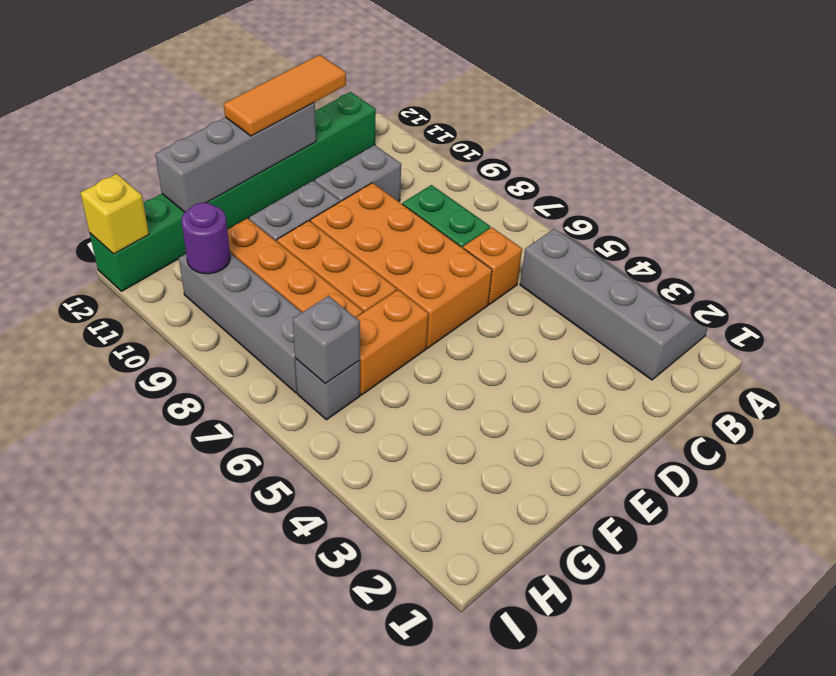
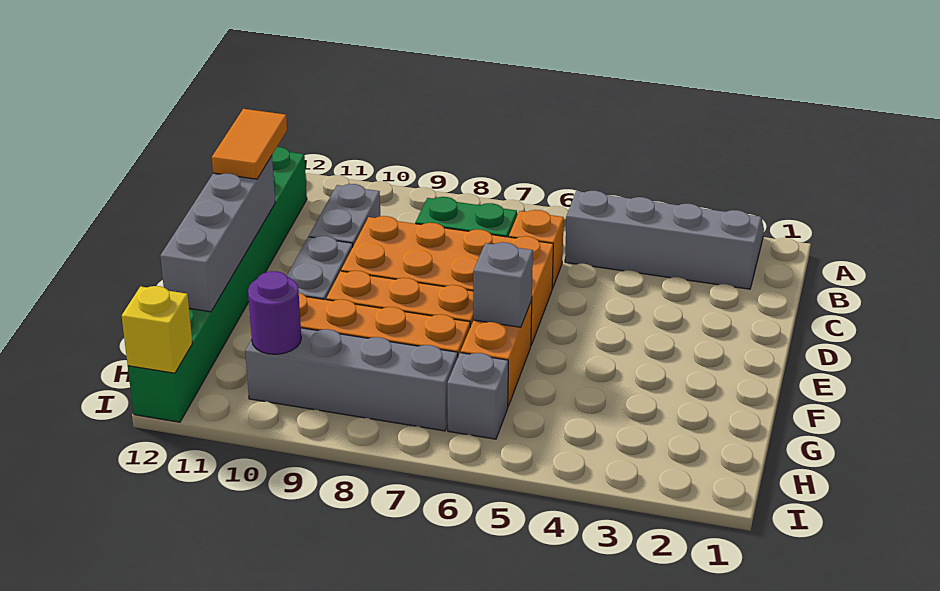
orange 1x3 tile [224,55,346,136] -> orange 1x2 tile [212,109,287,179]
grey 1x1 brick [293,296,360,384] -> grey 1x1 brick moved to [473,242,533,327]

